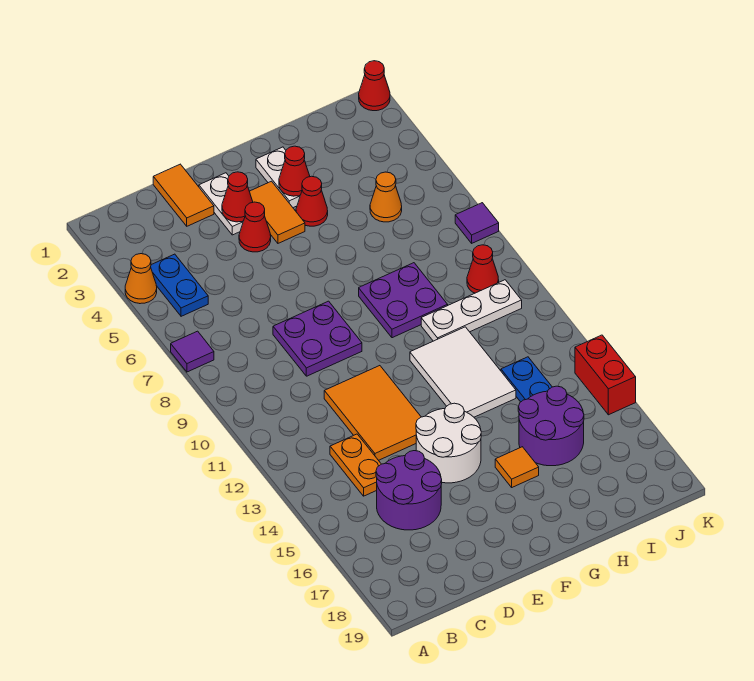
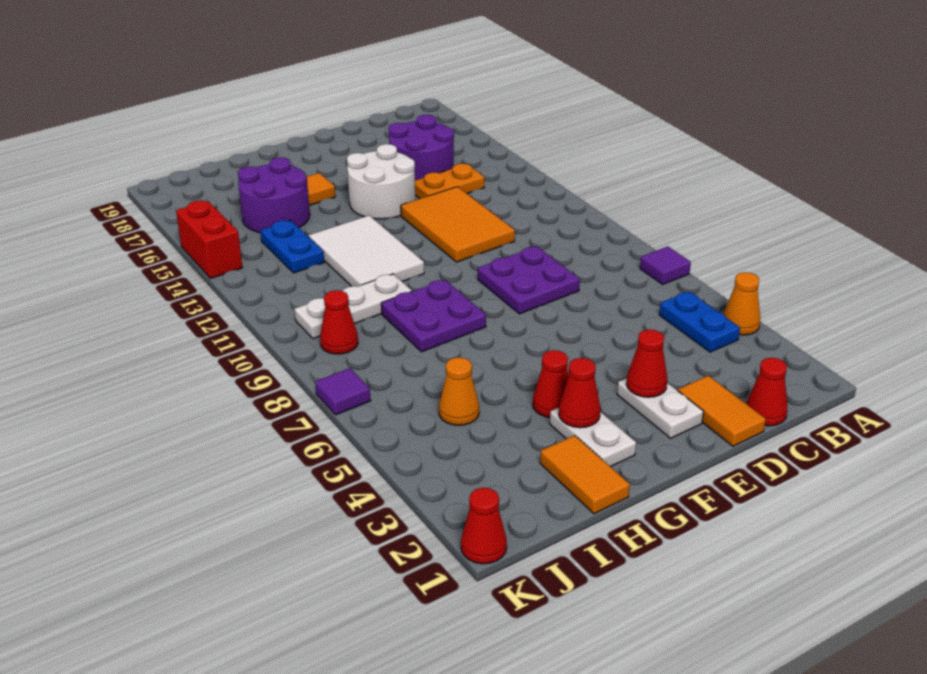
orange 1x2 plate [330,434,381,496] -> orange 1x2 plate turned to [415,164,484,199]
red 1x1 cone [239,202,271,252] -> red 1x1 cone moved to [746,358,787,426]
orange 1x2 tile [249,181,305,243] -> orange 1x2 tile moved to [540,435,630,514]

